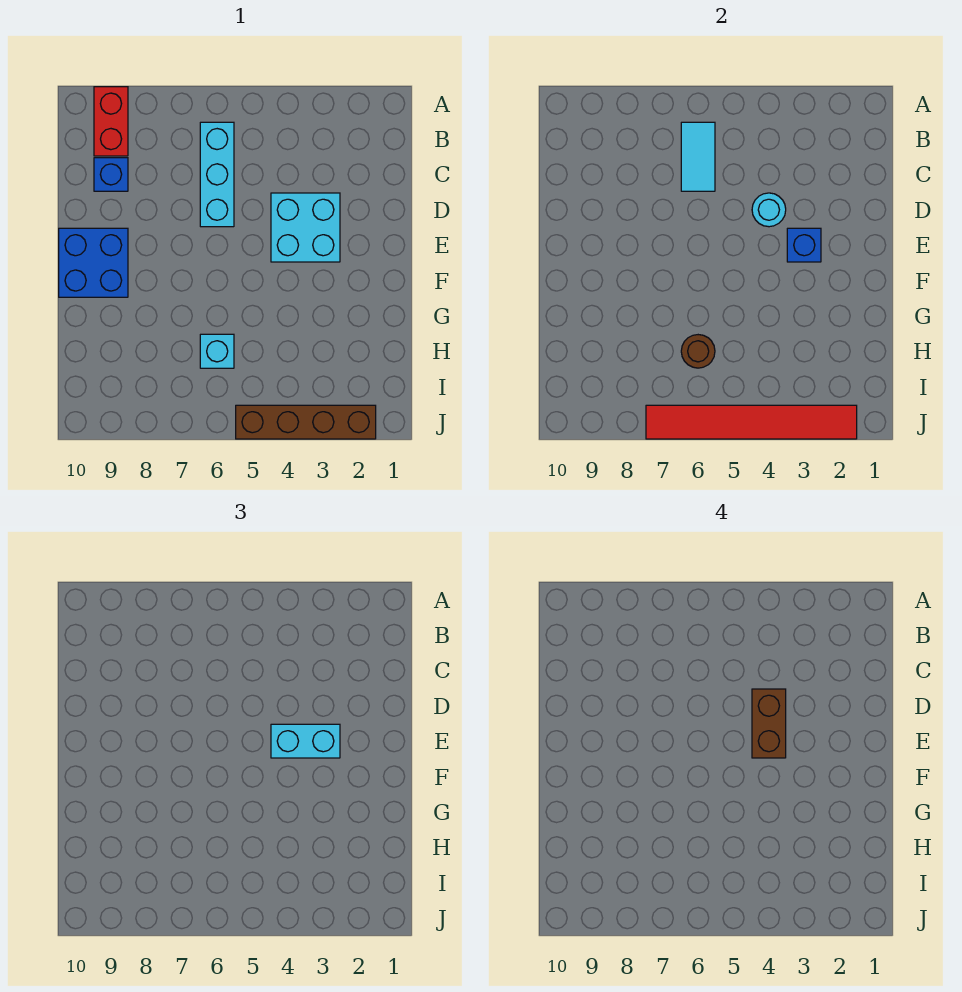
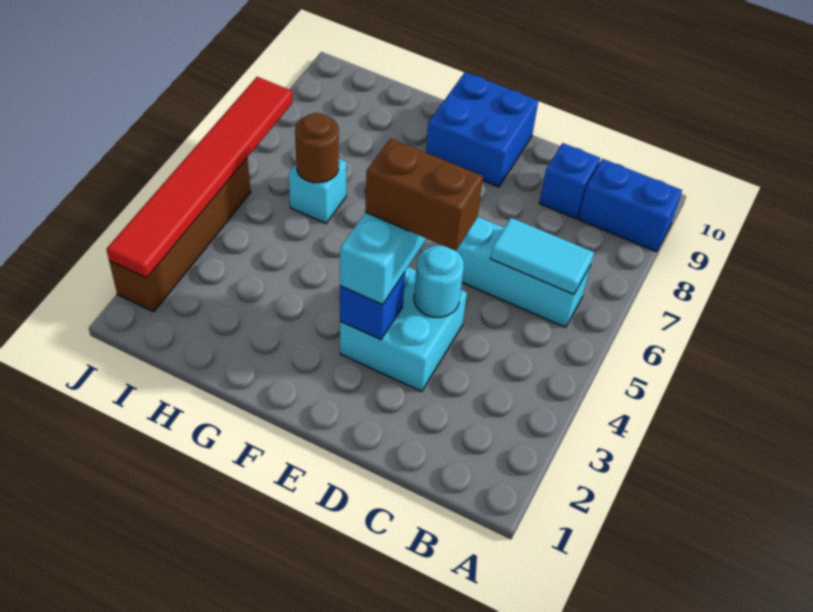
red 1x2 brick [94,87,128,156] -> blue 1x2 brick [579,159,682,252]

